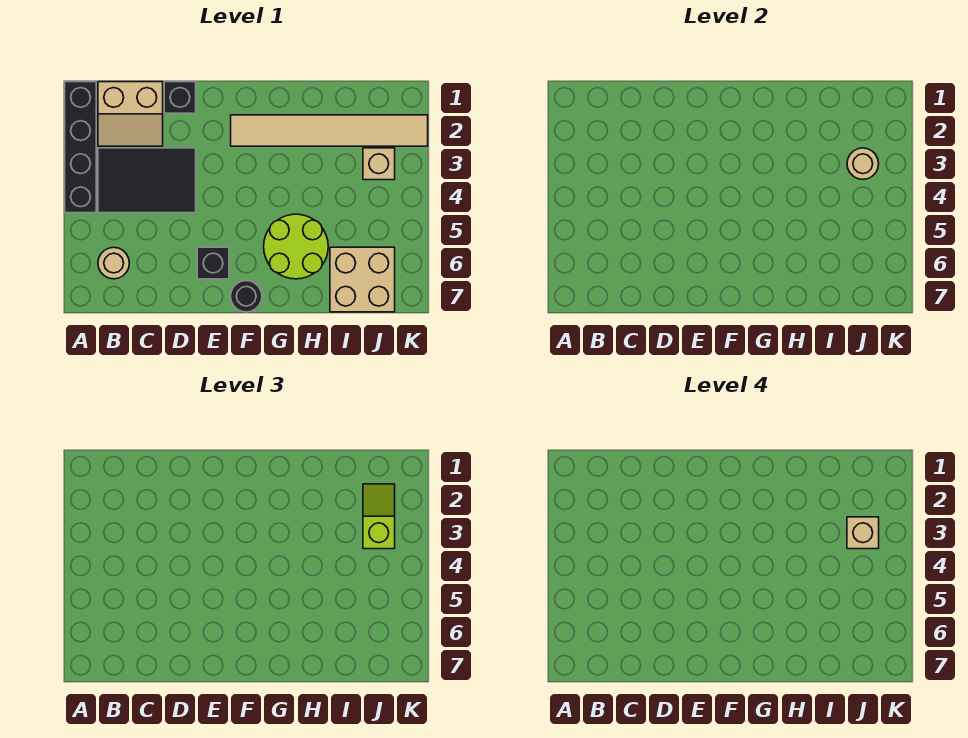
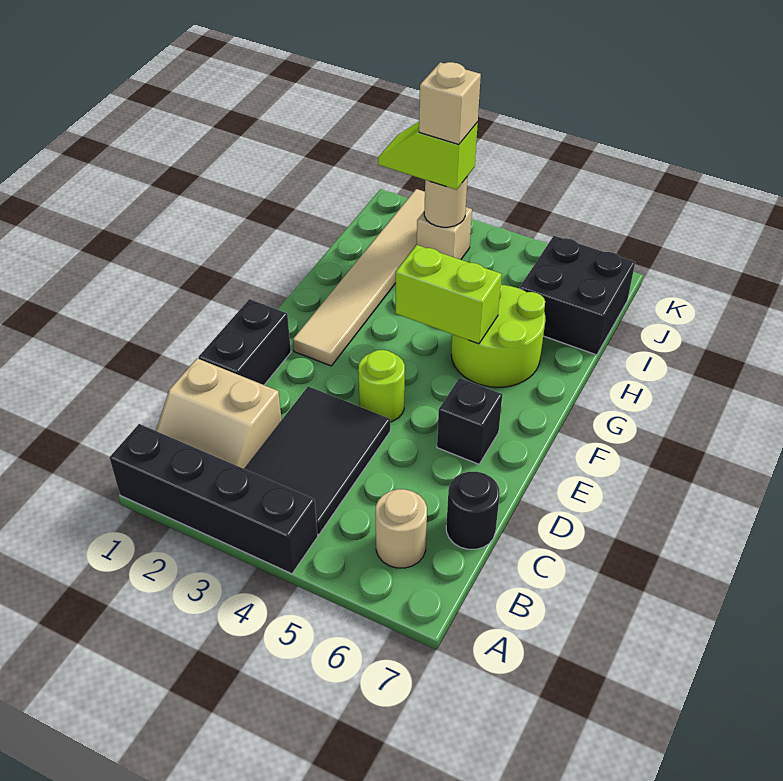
tan 2x2 slope [98,82,163,146] -> tan 2x2 slope turned to [156,358,282,469]
black 1x1 brick [164,82,196,113] -> black 1x2 brick [198,299,291,385]
none -> lime 1x1 round brick [358,350,405,422]
black 1x1 round brick [231,281,262,312] -> black 1x1 round brick moved to [446,472,500,549]
none -> lime 1x2 brick [396,245,502,344]
tan 2x2 brick [330,247,395,312] -> black 2x2 brick [519,236,635,355]

